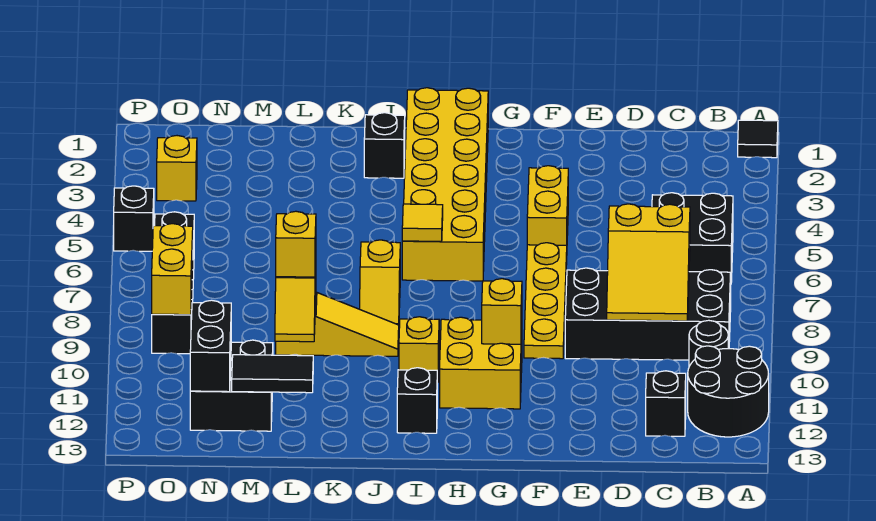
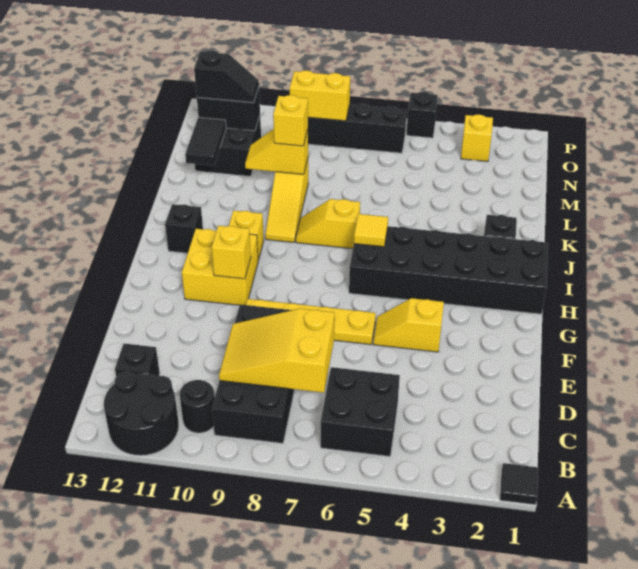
yellow 1x2 brick [527,166,568,245] -> yellow 1x2 slope [373,298,444,352]
yellow 2x6 brick [402,88,488,281] -> black 2x6 brick [349,226,548,314]
none -> black 1x2 slope [194,50,259,103]

